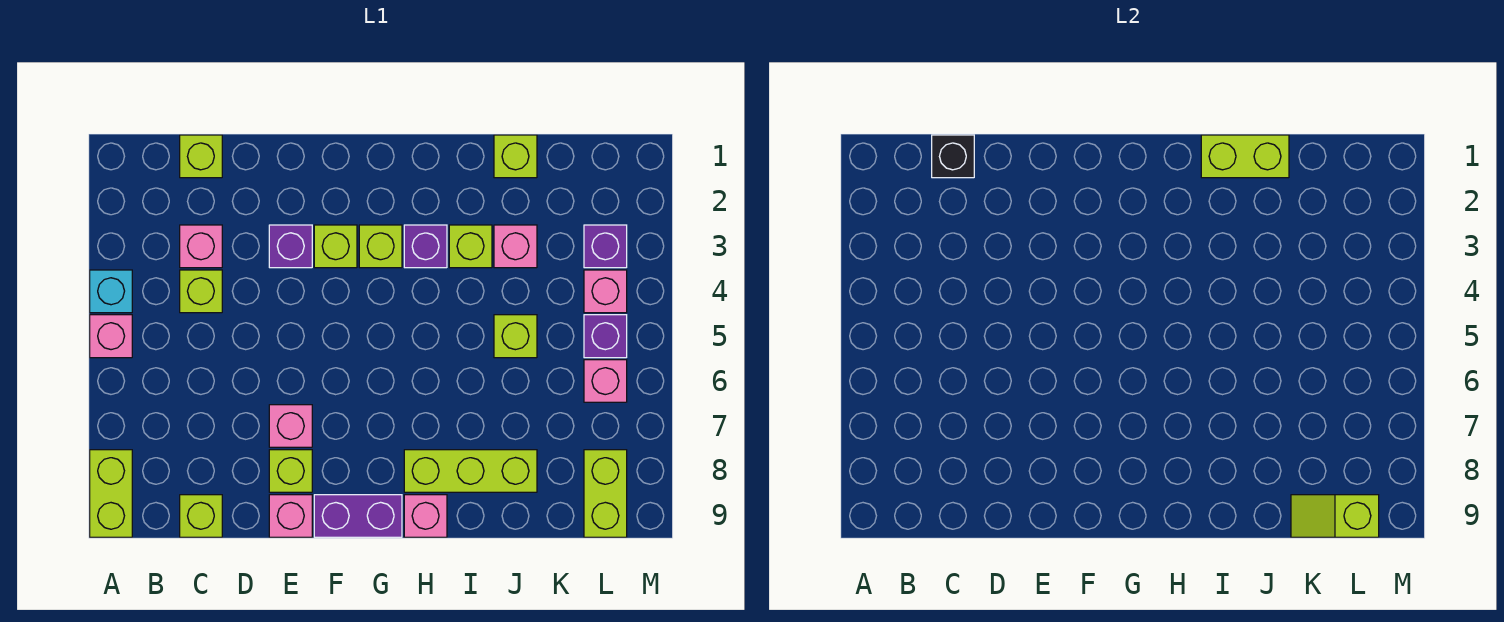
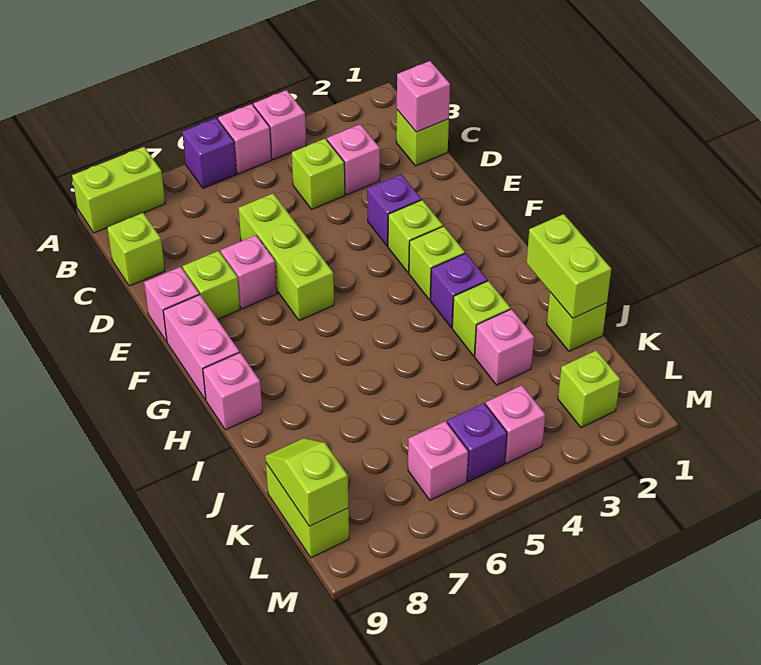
cyan 1x1 brick [90,270,132,313] -> pink 1x1 brick [254,90,306,160]
black 1x1 brick [932,135,974,178] -> pink 1x1 brick [397,61,450,132]
purple 1x2 brick [314,495,402,537] -> pink 1x2 brick [163,295,239,400]
lime 1x3 brick [404,450,537,492] -> lime 1x3 brick moved to [238,193,334,321]
lime 1x1 brick [494,315,537,358] -> lime 1x1 brick moved to [558,350,620,428]
purple 1x1 brick [584,225,627,268] -> purple 1x1 brick moved to [182,118,237,188]
lime 1x2 brick [584,450,627,537] -> lime 1x2 brick turned to [266,463,349,558]

